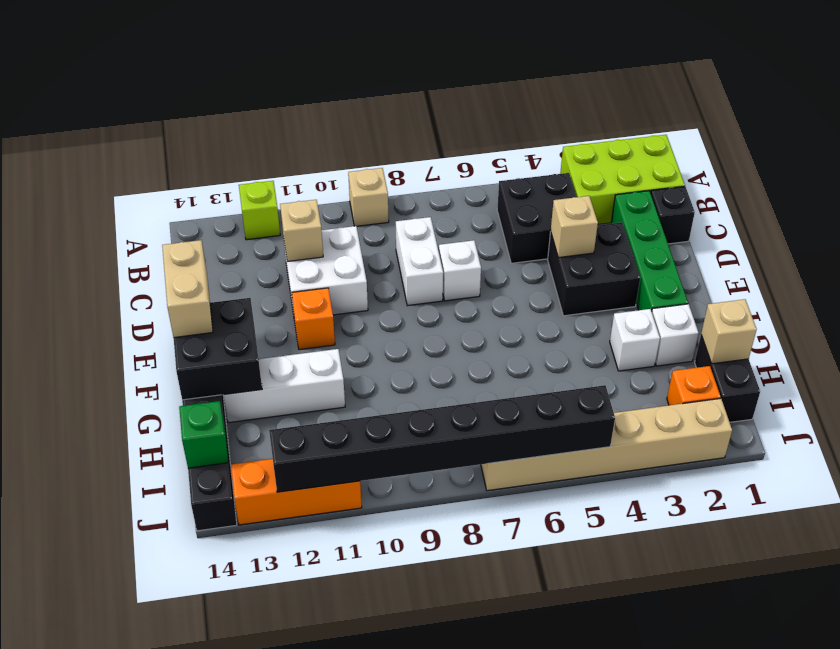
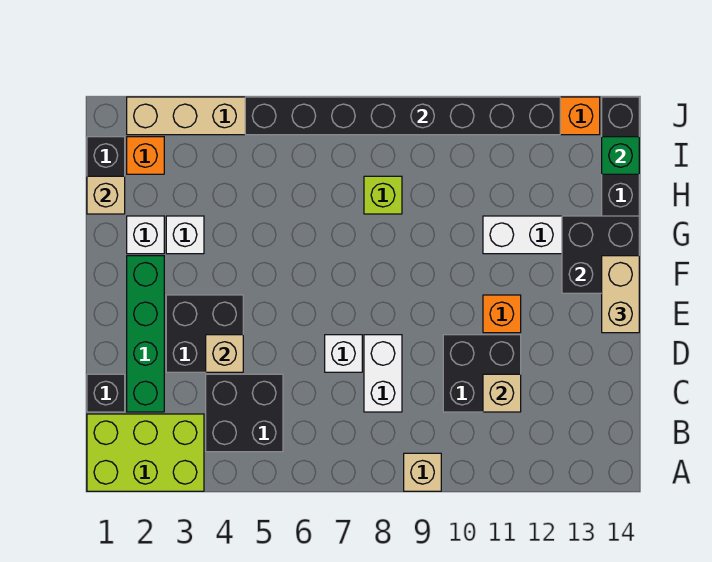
lime 1x1 brick [239,181,280,240] -> lime 1x1 brick moved to [364,176,402,214]
white 2x2 brick [284,226,368,315] -> black 2x2 brick [443,335,521,412]

